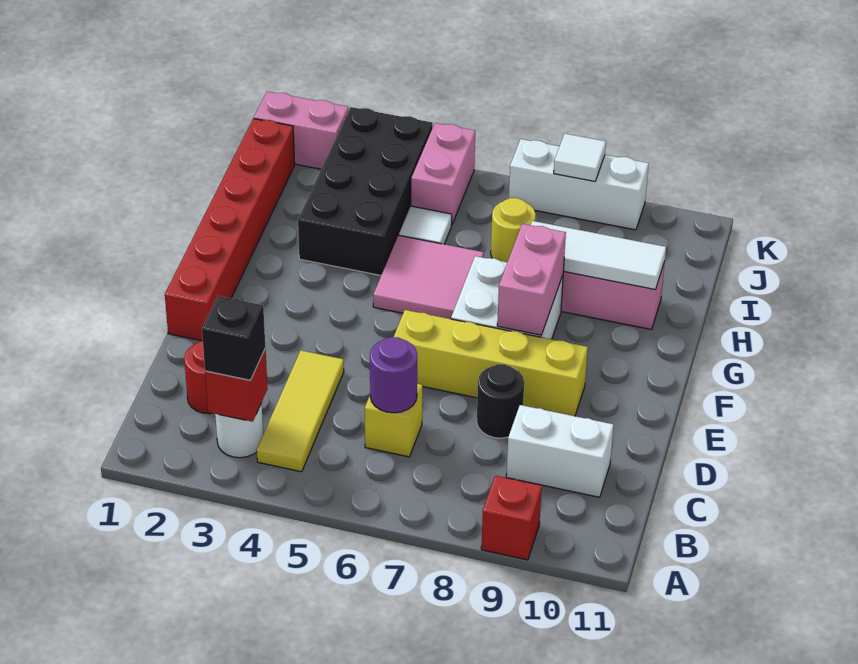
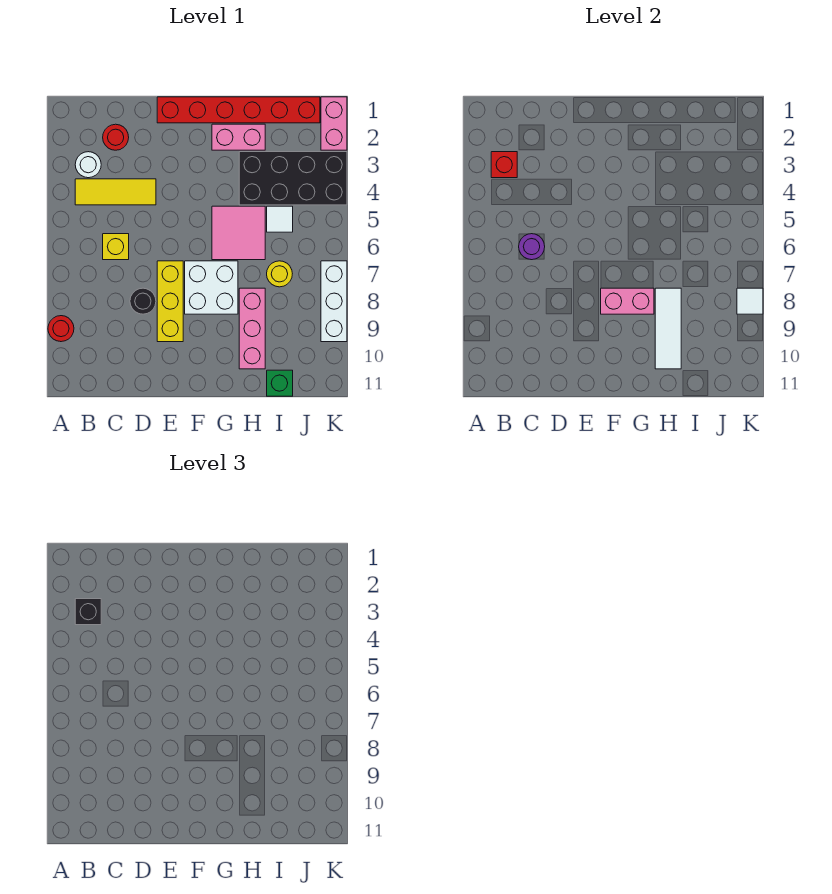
red 1x1 brick [481,476,542,560] -> red 1x1 round brick [48,316,74,342]
white 1x2 brick [506,405,614,497] -> none
yellow 1x4 brick [394,310,588,416] -> yellow 1x3 brick [157,261,183,342]
none -> green 1x1 brick [267,370,293,396]
pink 1x2 brick [411,123,475,225] -> pink 1x2 brick moved to [212,124,265,150]

